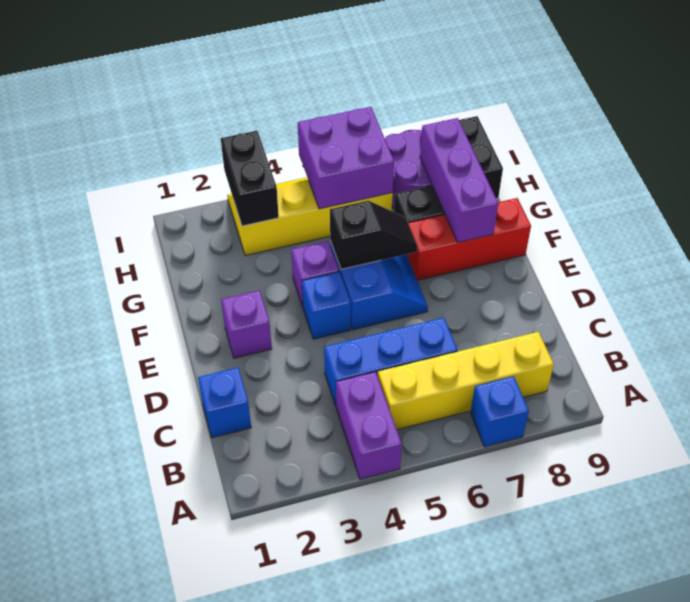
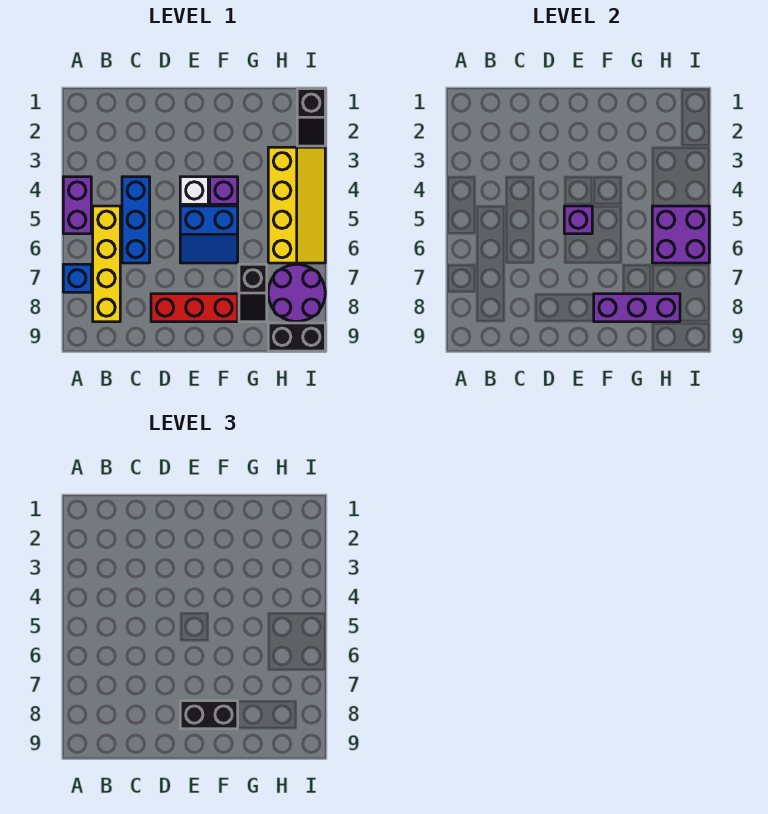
purple 1x2 brick [336,372,402,479] -> purple 1x2 brick turned to [63,177,91,234]
blue 1x1 brick [198,368,251,438] -> none
purple 1x1 brick [221,290,272,358] -> purple 1x1 brick moved to [564,206,592,234]
blue 1x1 brick [302,272,351,339] -> white 1x1 brick [180,177,208,204]
black 1x2 slope [330,201,418,269] -> black 1x2 slope moved to [297,89,325,146]
red 1x3 brick [407,198,531,280] -> red 1x3 brick turned to [151,294,238,322]
black 1x2 brick [221,131,279,226] -> black 1x2 brick moved to [180,701,238,729]

